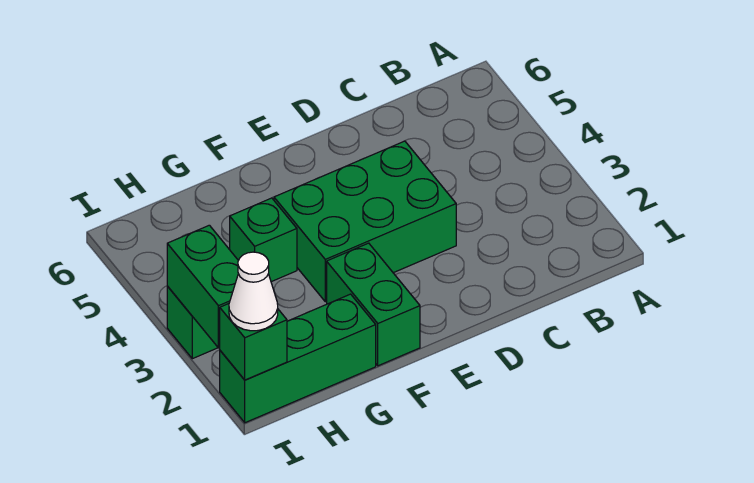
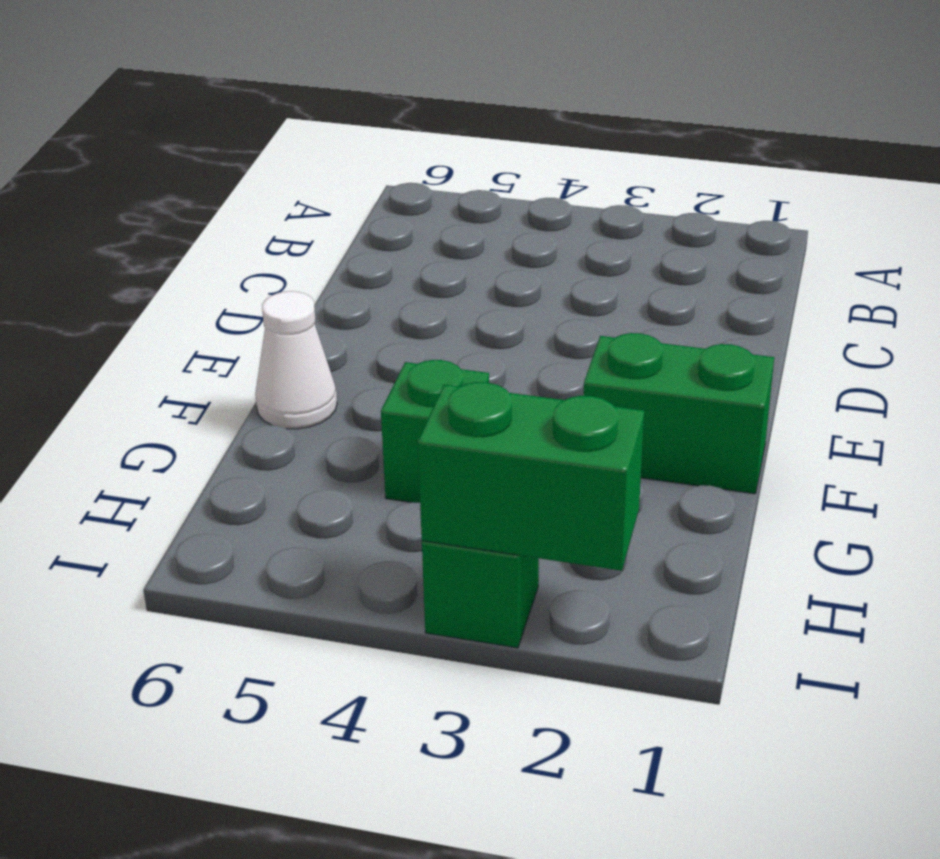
green 2x3 brick [274,141,456,302] -> none
green 1x3 brick [220,294,376,423] -> none
green 1x1 brick [220,304,287,380] -> none
white 1x1 cone [229,252,278,331] -> white 1x1 cone moved to [255,291,337,429]

